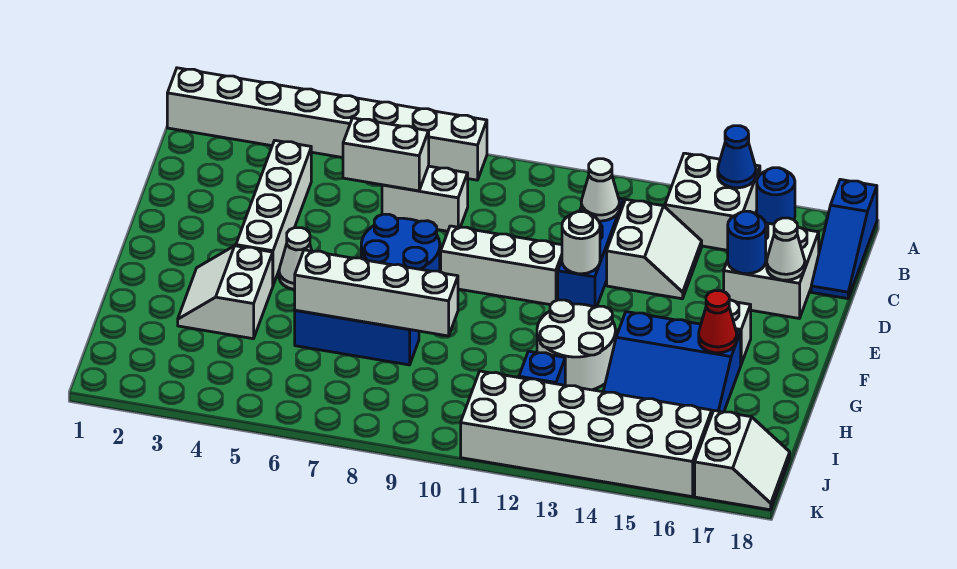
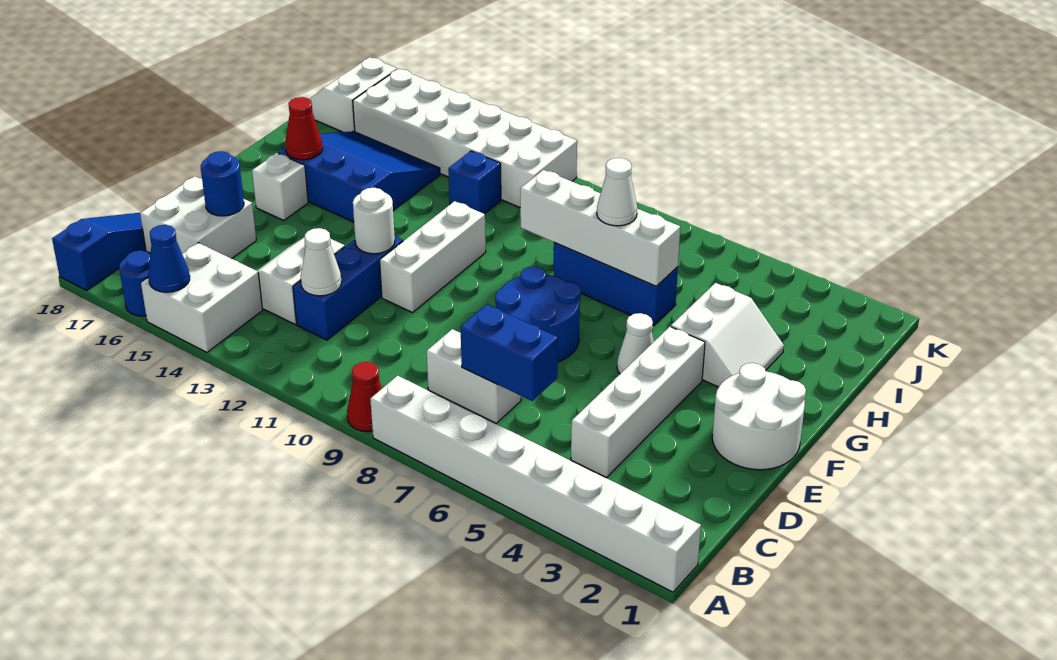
none -> red 1x1 cone [347,362,382,432]
white 1x2 brick [343,118,429,191] -> blue 1x2 brick [461,304,558,401]
white 1x1 cone [767,218,805,280] -> white 1x1 cone moved to [597,158,637,226]
white 1x3 brick [441,226,562,305] -> white 1x3 brick turned to [380,201,486,313]
white 2x2 round brick [537,300,615,390] -> white 2x2 round brick moved to [712,363,806,470]

